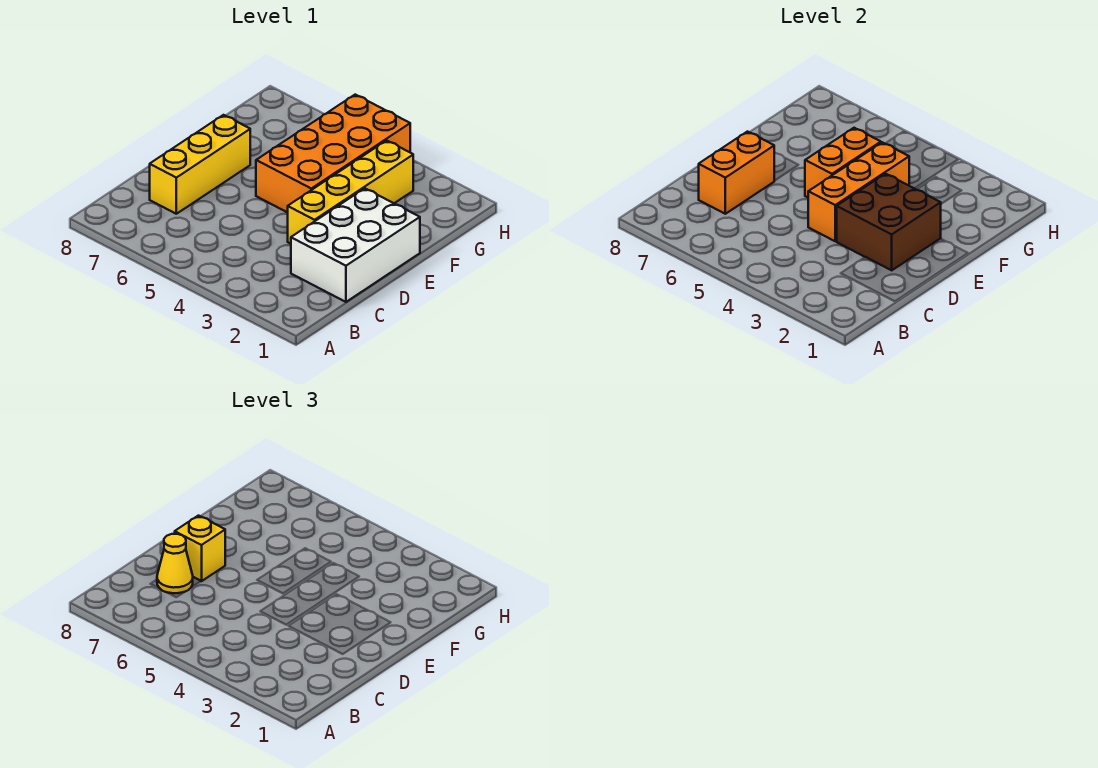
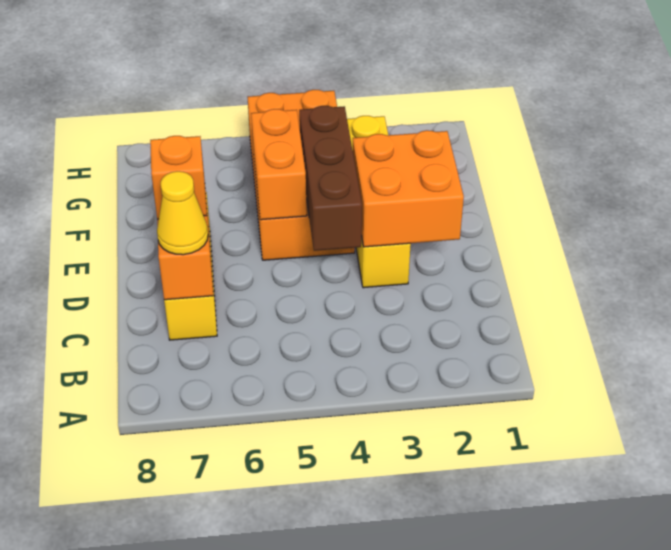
white 2x3 brick [291,188,420,302] -> none
brown 2x2 brick [837,174,941,270] -> orange 2x2 brick [353,130,464,247]
orange 1x3 brick [808,142,909,241] -> brown 1x3 brick [299,106,362,251]
yellow 1x1 brick [175,516,225,581] -> orange 1x1 brick [150,136,207,219]

